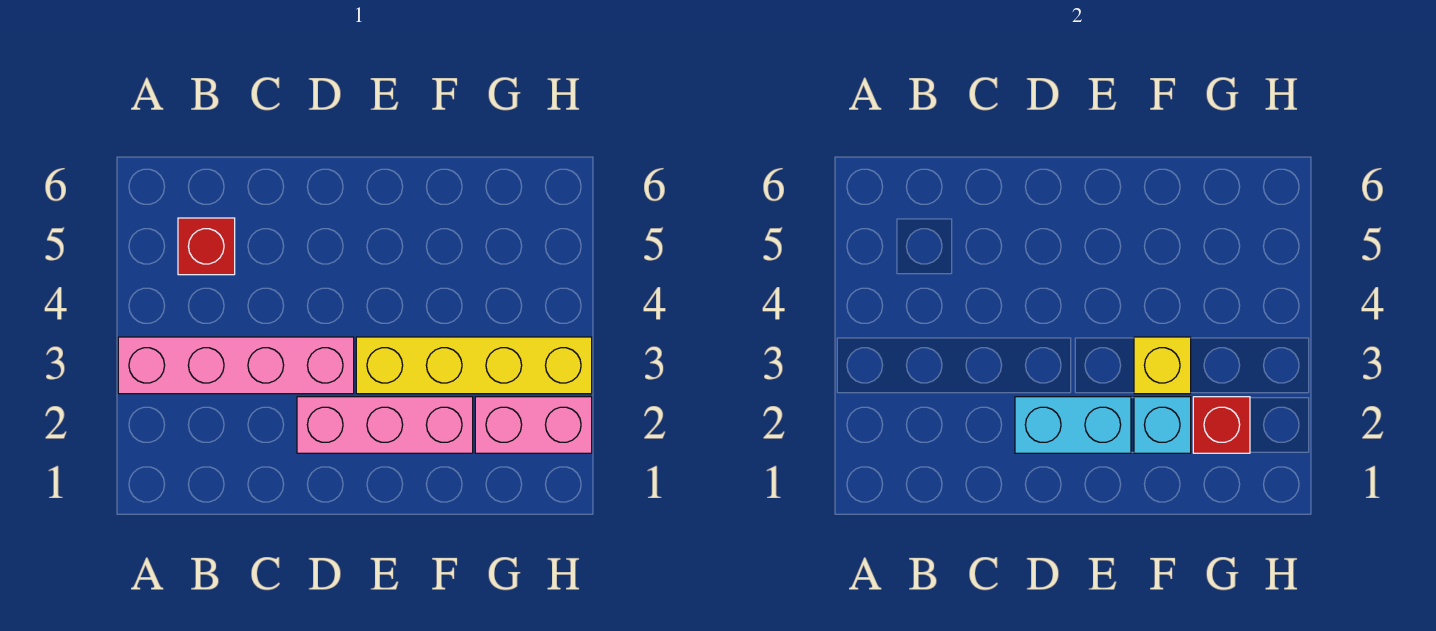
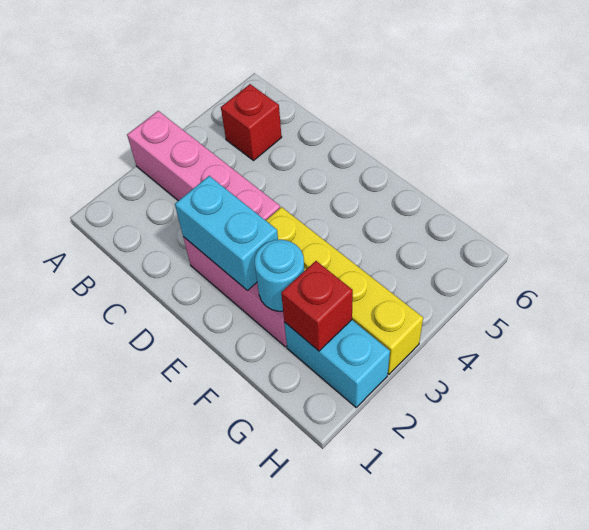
cyan 1x1 brick [1134,397,1191,453] -> cyan 1x1 round brick [255,240,304,311]
yellow 1x1 brick [1134,337,1191,394] -> none
pink 1x2 brick [475,397,592,453] -> cyan 1x2 brick [284,320,390,407]

